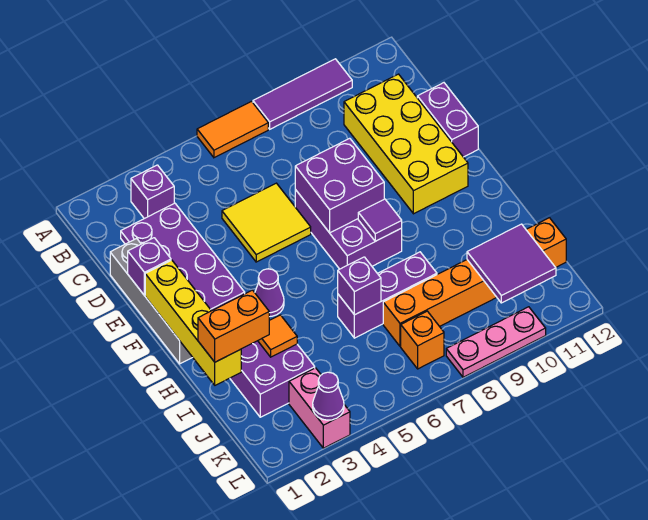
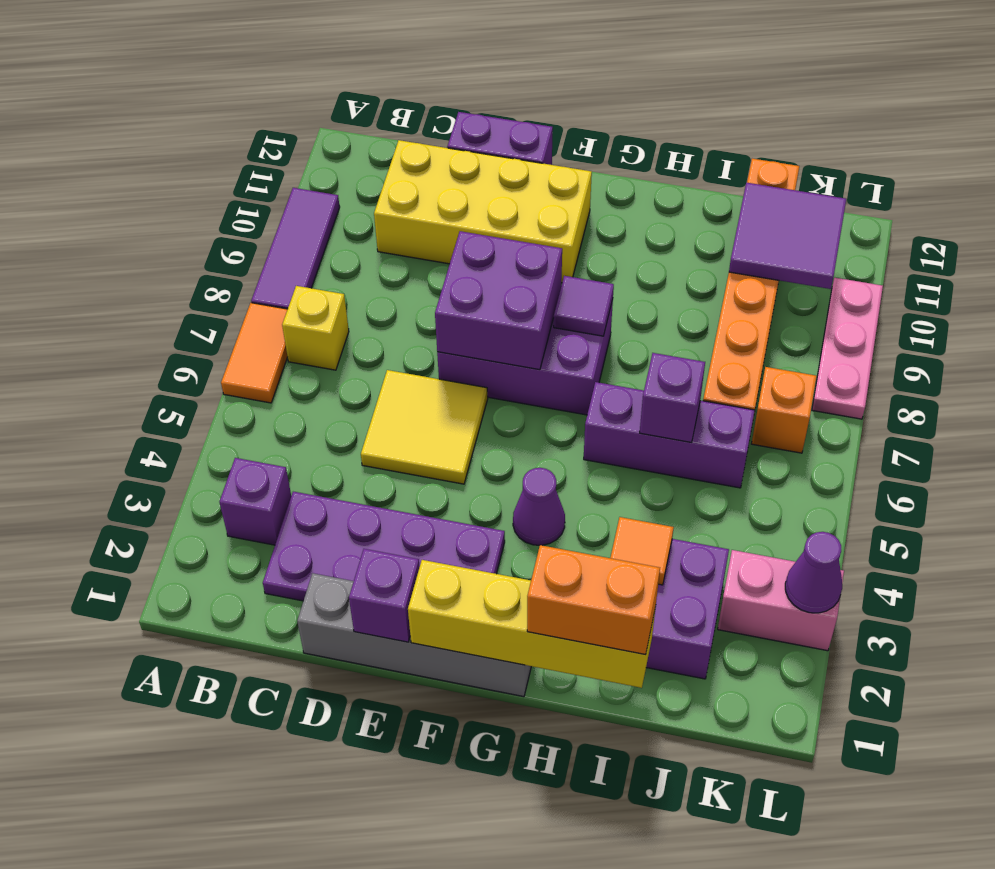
none -> yellow 1x1 brick [282,286,349,370]
orange 1x2 brick [198,290,269,362] -> orange 1x2 brick turned to [527,545,660,655]
purple 1x3 brick [338,252,437,338] -> purple 1x3 brick turned to [584,382,755,488]

